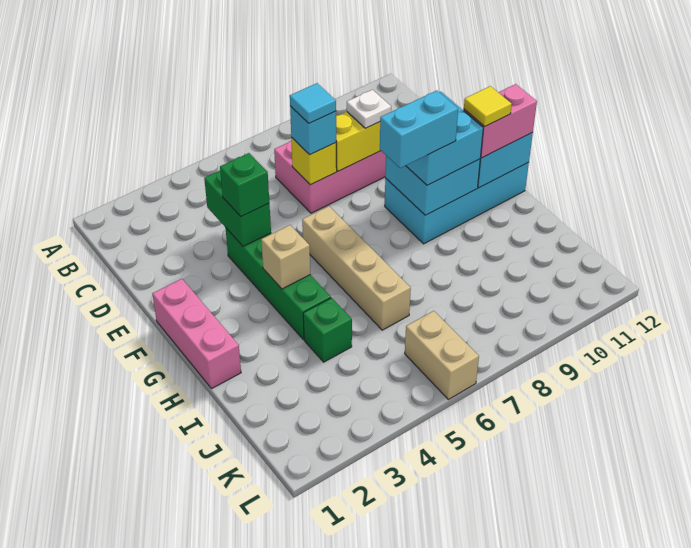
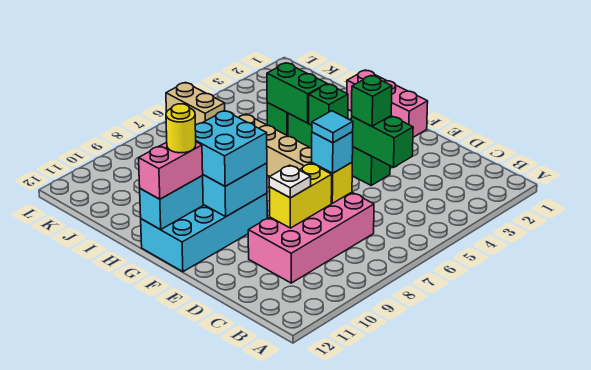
tan 1x1 brick [261,225,310,289] -> green 1x1 brick [309,84,348,125]
cyan 1x2 brick [380,91,458,168] -> none
yellow 1x1 tile [464,86,512,126] -> yellow 1x1 round brick [166,104,196,153]
none -> green 1x2 brick [267,63,327,123]

